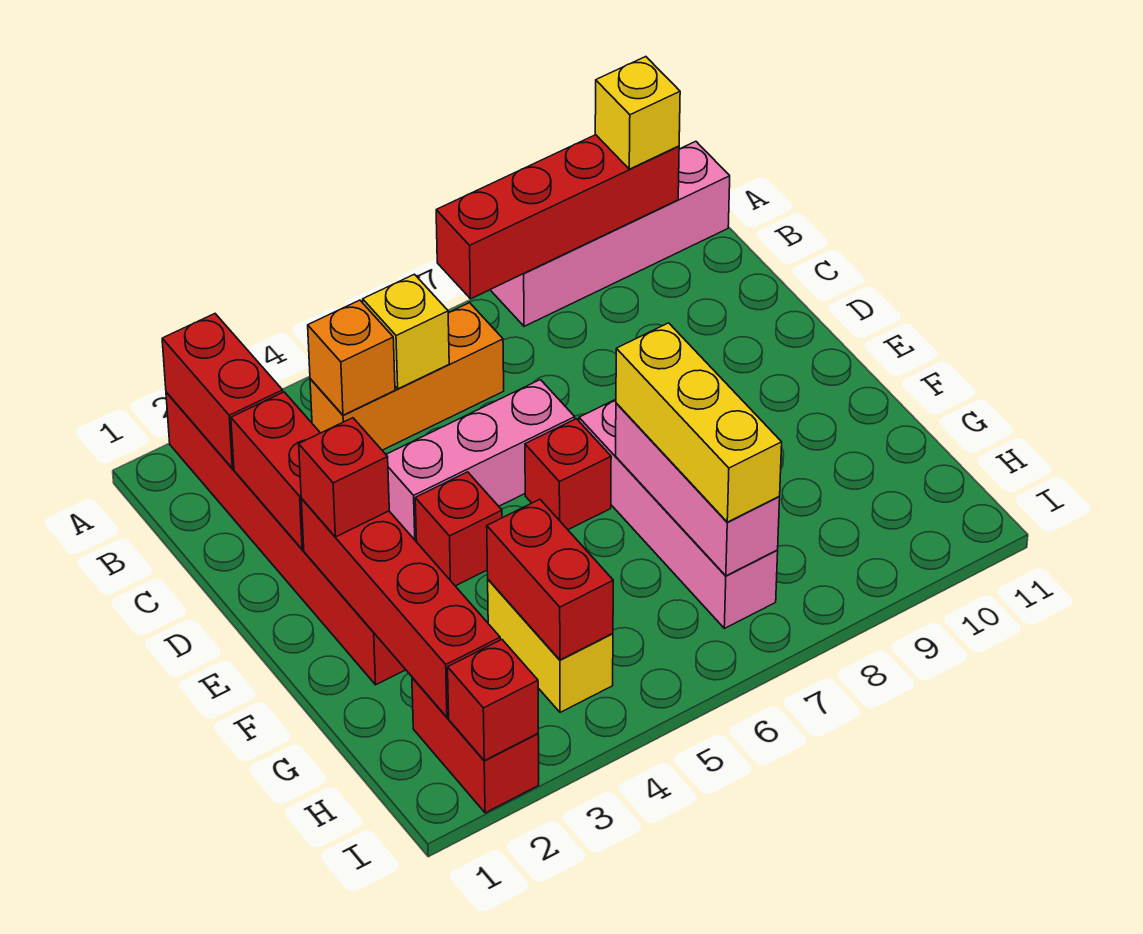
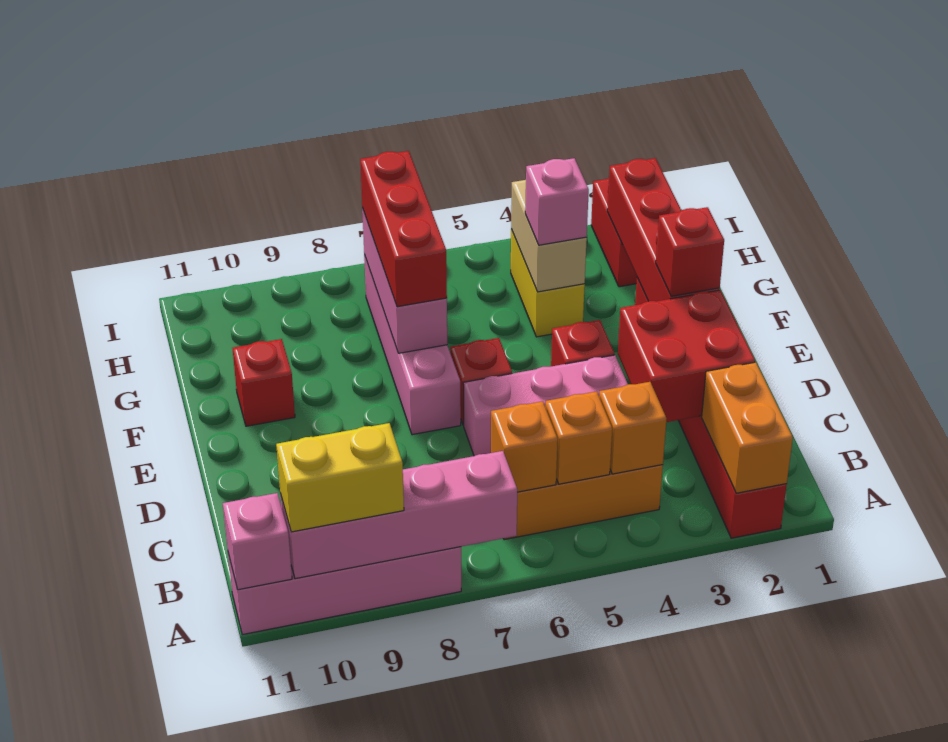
red 1x2 brick [162,314,283,468] -> orange 1x2 brick [702,362,793,493]
red 1x4 brick [436,135,679,299] -> pink 1x4 brick [280,451,517,579]
yellow 1x1 brick [595,57,680,169] -> yellow 1x2 brick [276,423,404,532]
none -> pink 1x1 brick [223,493,292,590]
yellow 1x1 brick [363,274,449,389] -> orange 1x1 brick [545,391,612,484]
none -> orange 1x1 brick [491,401,558,492]
red 1x2 brick [231,392,320,549] -> red 2x2 brick [618,290,755,422]
yellow 1x3 brick [616,323,782,522] -> red 1x3 brick [360,151,447,307]
red 1x2 brick [487,499,613,660] -> tan 1x2 brick [511,180,587,292]
none -> pink 1x1 brick [525,158,589,245]
red 1x1 brick [448,640,538,761] -> red 1x1 brick moved to [233,339,295,426]

